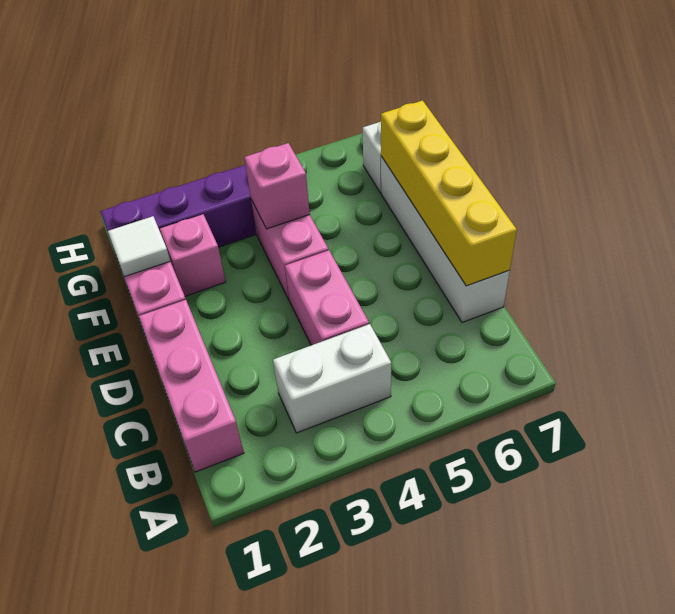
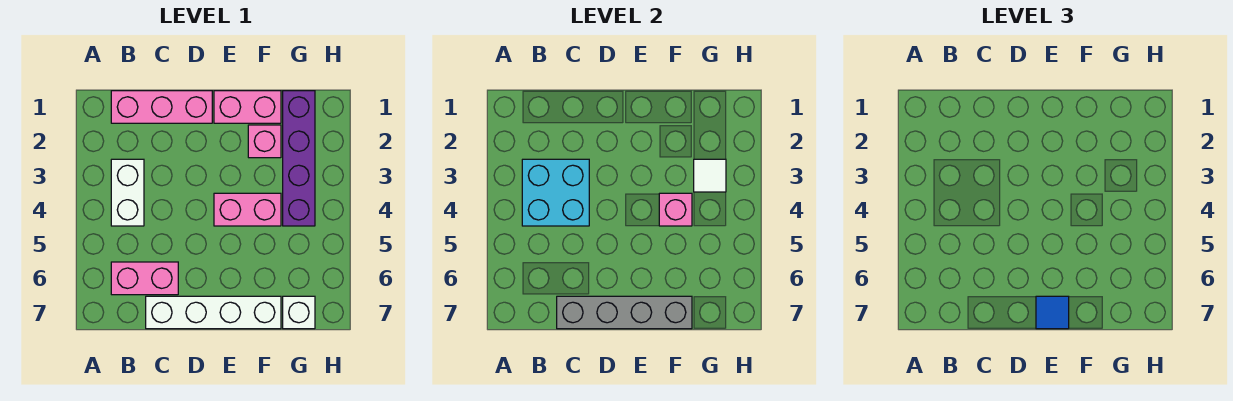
none -> cyan 2x2 brick [522,159,589,226]
pink 1x2 brick [285,250,369,345] -> pink 1x2 brick moved to [111,262,178,295]
yellow 1x4 brick [381,101,517,286] -> grey 1x4 brick [557,296,692,329]
none -> blue 1x1 tile [1036,296,1069,329]
white 1x1 tile [108,216,170,277] -> white 1x1 tile moved to [694,159,726,192]

